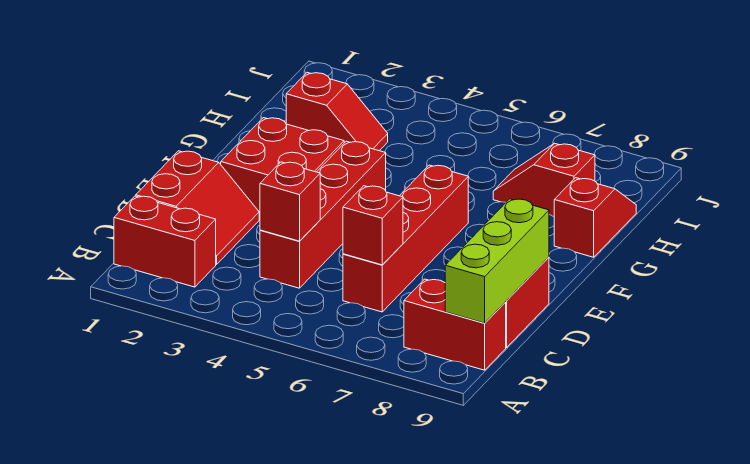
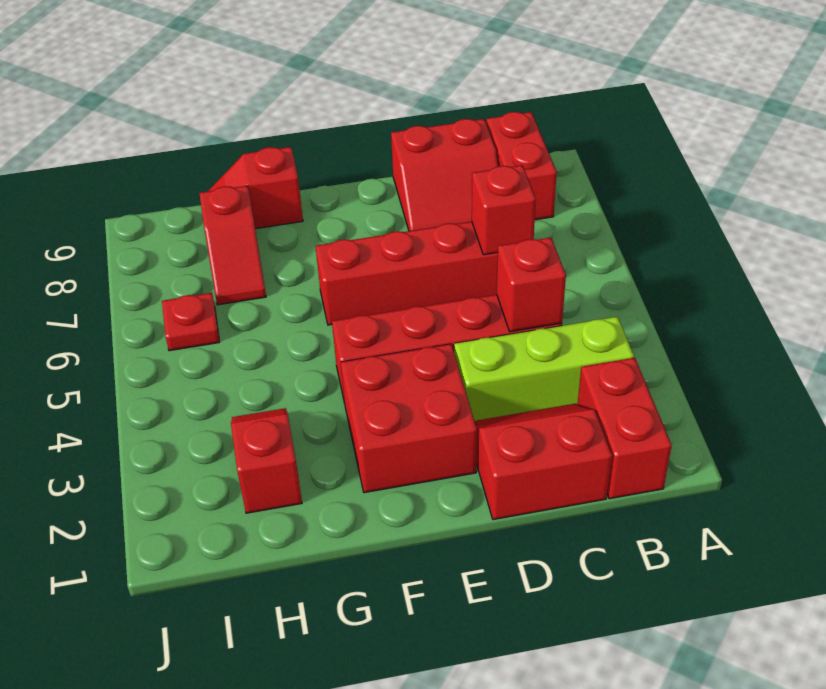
lime 1x3 brick [445,199,549,323] -> lime 1x3 brick moved to [454,317,634,421]
none -> red 1x1 plate [162,293,220,351]

